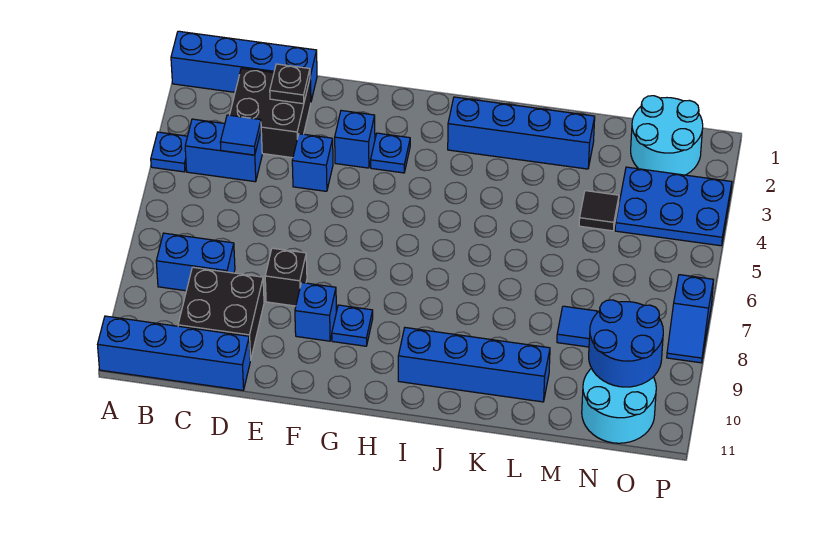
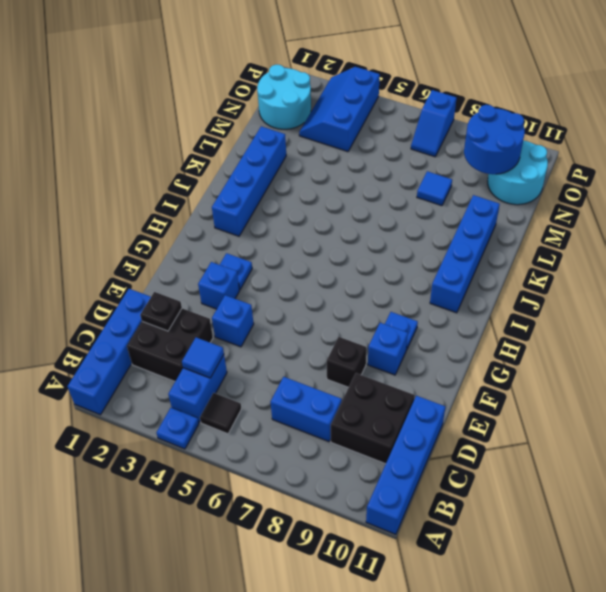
blue 1x2 brick [156,233,235,291] -> blue 1x2 brick turned to [271,377,342,442]
black 1x1 tile [579,191,619,231] -> black 1x1 tile moved to [200,393,241,434]
blue 2x3 plate [615,167,732,246] -> blue 2x3 slope [299,67,380,152]
blue 1x2 slope [667,275,713,363] -> blue 1x2 slope turned to [411,90,457,157]

